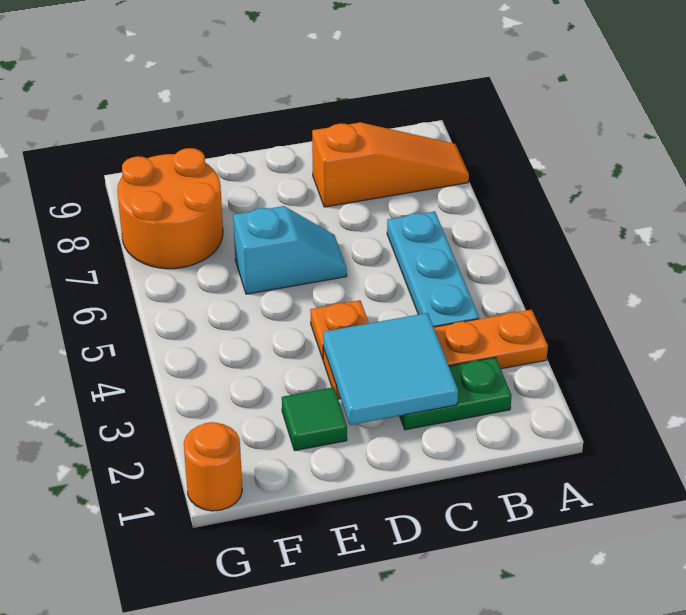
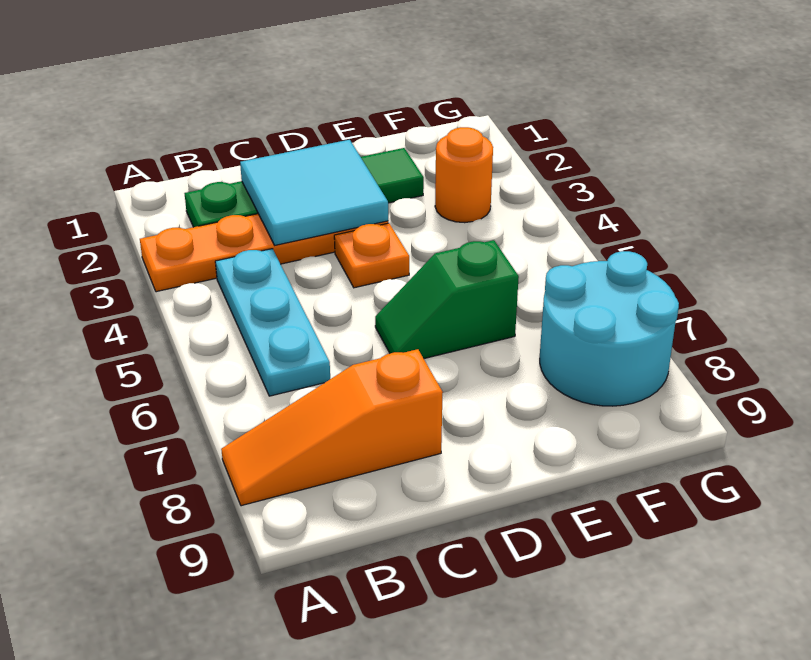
cyan 1x2 slope [233,206,347,294] -> green 1x2 slope [375,240,519,358]
orange 2x2 round brick [117,148,223,269] -> cyan 2x2 round brick [540,251,679,406]
orange 1x1 round brick [184,422,242,511] -> orange 1x1 round brick moved to [435,127,493,223]

